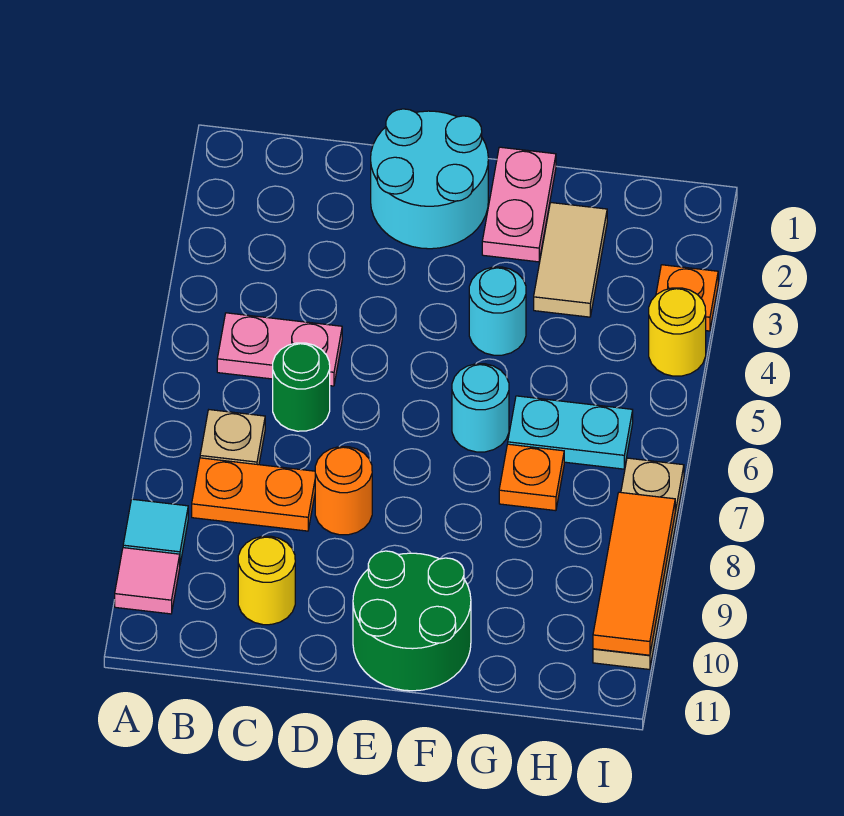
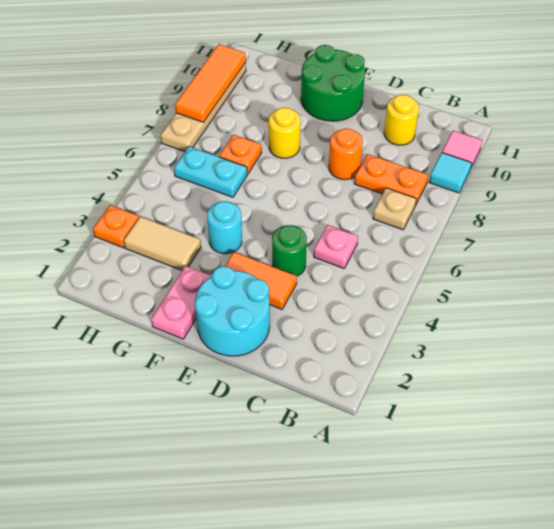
pink 1x2 plate [217,313,342,386] -> pink 1x1 plate [314,225,358,268]
green 1x1 round brick [273,343,330,431] -> green 1x1 round brick moved to [272,225,307,276]
none -> orange 1x2 tile [225,252,297,309]
cyan 1x1 round brick [452,364,509,452] -> none
tan 1x2 tile [534,203,607,317] -> tan 1x2 tile turned to [124,217,201,270]
yellow 1x1 round brick [649,288,706,376] -> yellow 1x1 round brick moved to [269,108,300,158]

